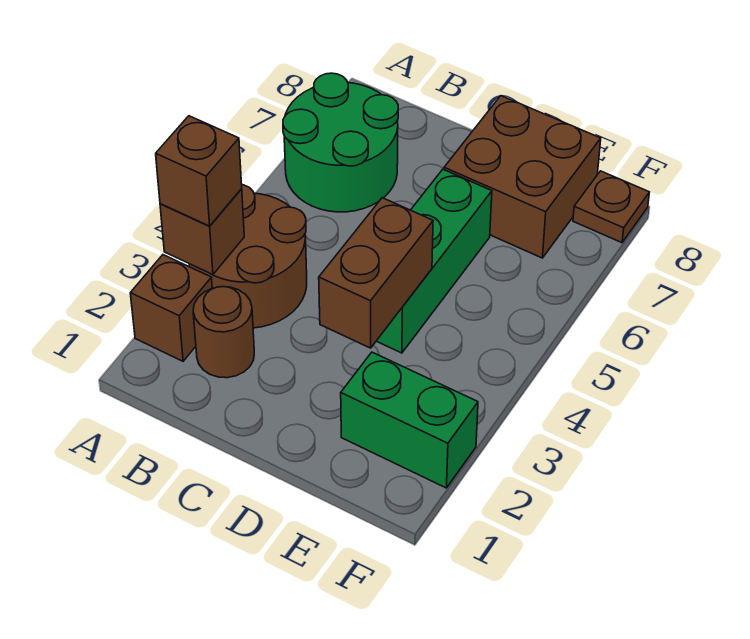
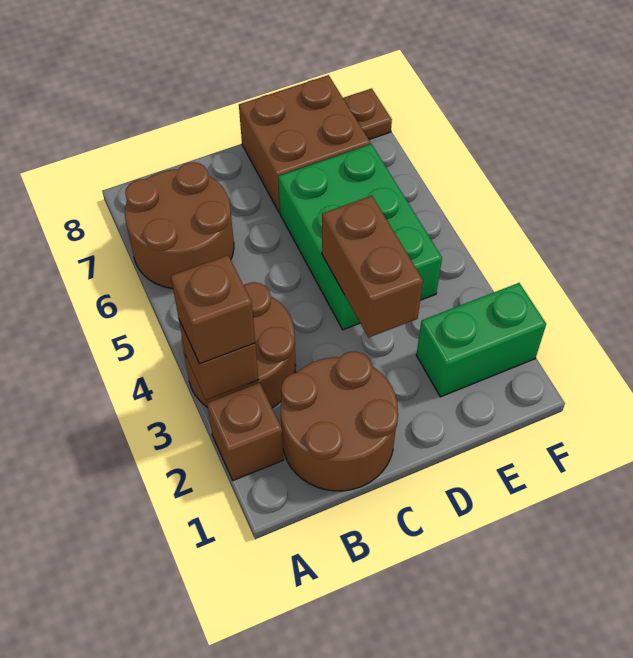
green 2x2 round brick [283,73,398,212] -> brown 2x2 round brick [125,162,234,289]
brown 1x1 round brick [193,287,254,378] -> brown 2x2 round brick [281,351,398,491]
green 1x3 brick [377,169,492,353] -> green 2x3 brick [278,144,442,330]

